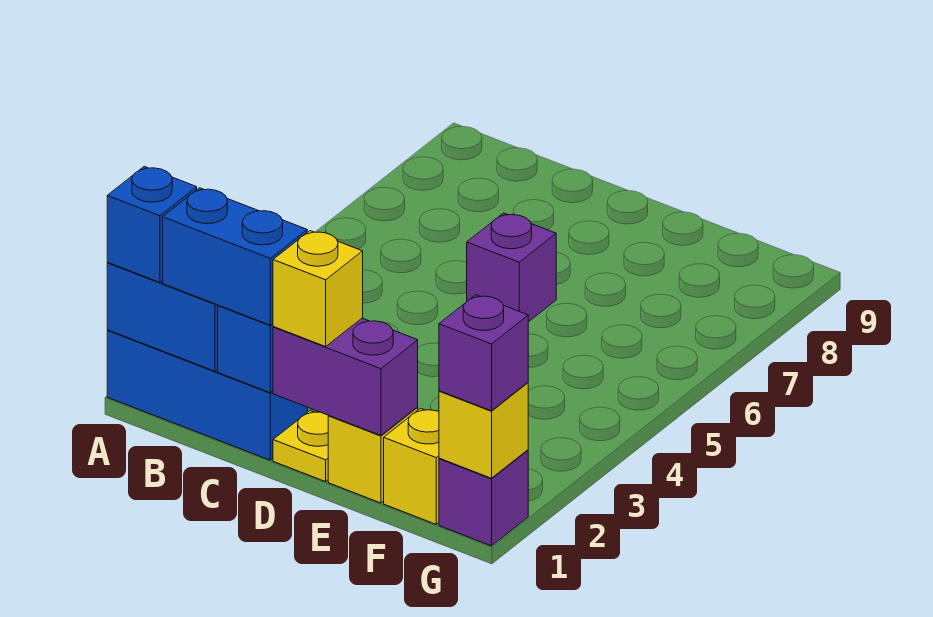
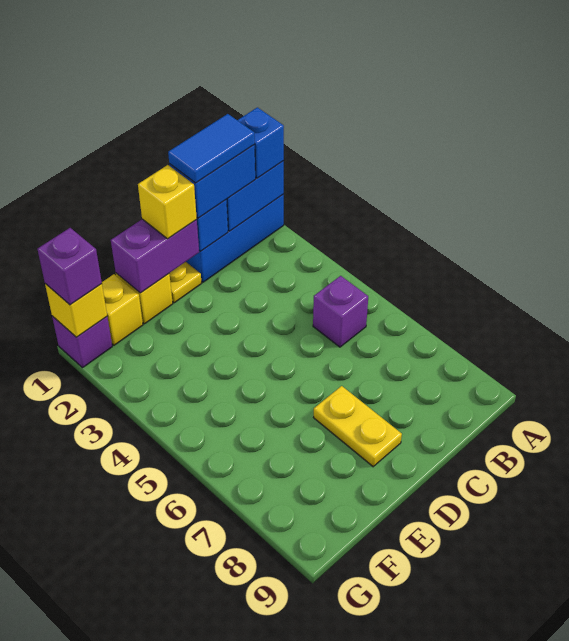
none -> blue 1x2 tile [168,114,255,183]
purple 1x1 brick [467,213,556,322] -> purple 1x1 brick moved to [313,276,368,347]
none -> yellow 1x2 plate [314,386,402,467]

